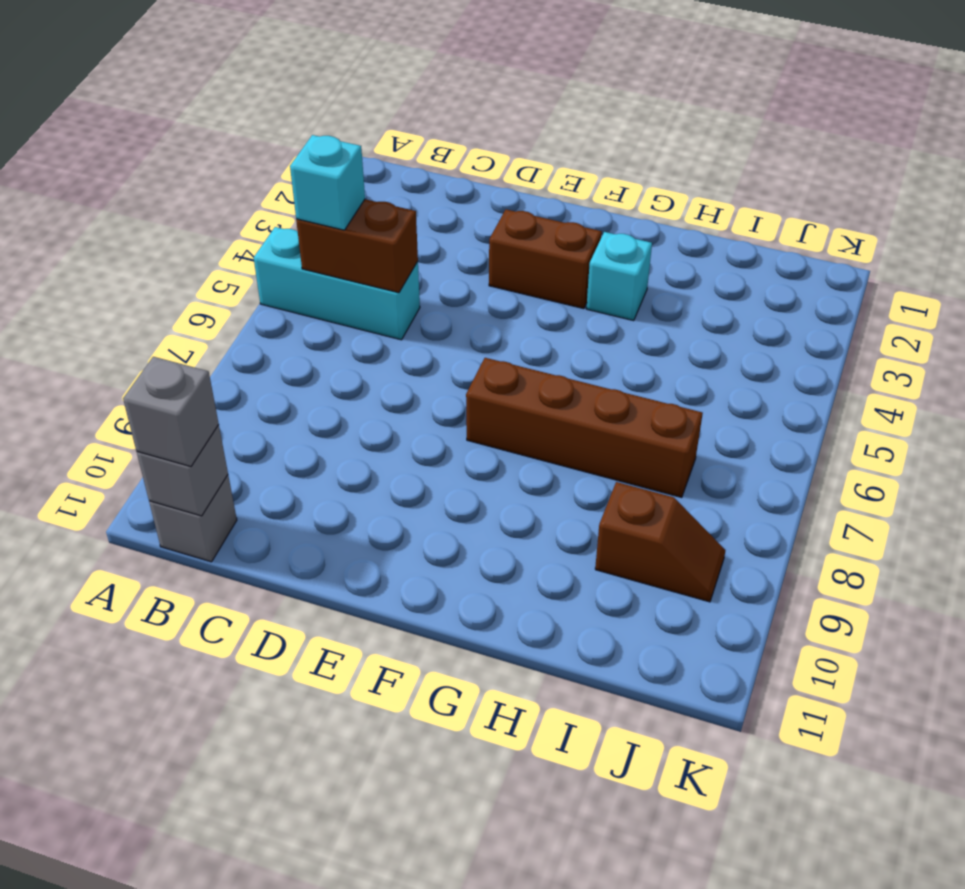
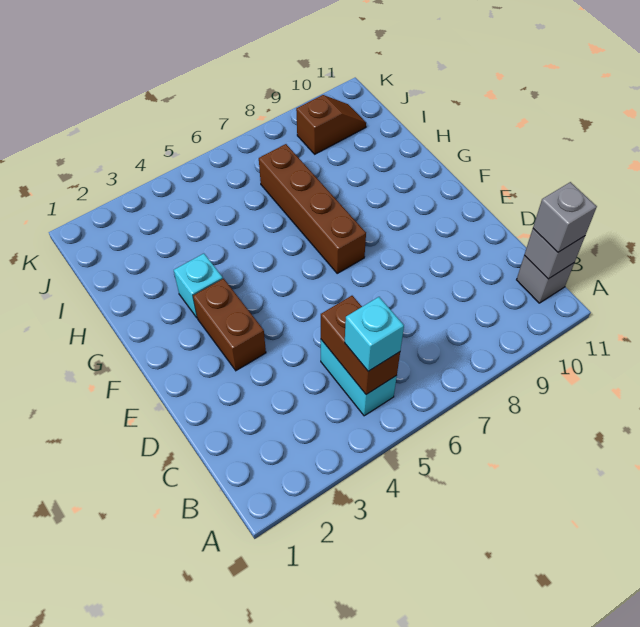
cyan 1x3 brick [254,227,420,340] -> cyan 1x2 brick [321,340,397,416]
brown 1x2 slope [595,482,726,602] -> brown 1x2 slope turned to [296,95,366,154]

